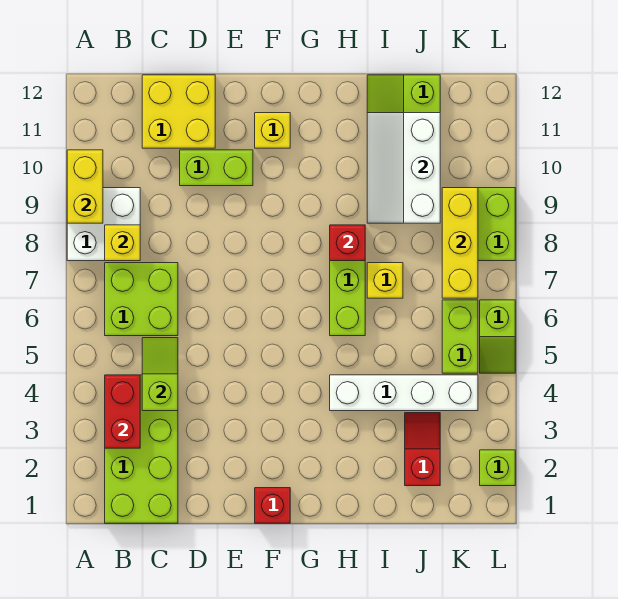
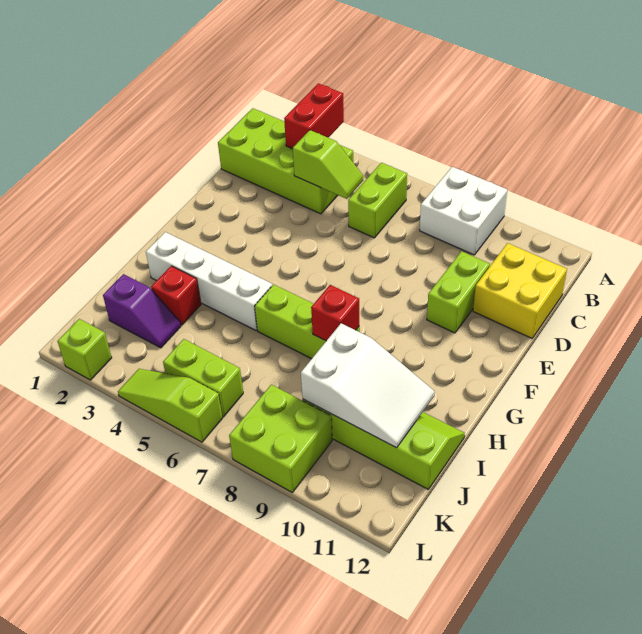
yellow 1x2 brick [67,150,103,223] -> none
red 1x2 brick [105,375,140,448] -> red 1x2 brick turned to [284,83,344,149]
lime 2x2 brick [105,263,178,336] -> lime 1x2 brick [348,163,407,238]
yellow 1x1 brick [105,225,140,261] -> none
red 1x1 brick [255,488,290,523] -> red 1x1 brick moved to [151,266,201,325]
yellow 1x1 brick [255,113,290,148] -> none
white 1x4 brick [330,375,478,411] -> white 1x4 brick turned to [146,232,272,330]
yellow 1x1 brick [367,263,403,298] -> none
white 2x3 slope [367,113,440,223] -> white 2x3 slope turned to [301,323,435,448]
red 1x2 slope [405,413,440,486] -> purple 1x2 slope [103,274,181,348]
yellow 1x3 brick [442,188,478,298] -> none
lime 1x2 slope [480,300,515,373] -> lime 1x3 slope [118,369,222,442]

